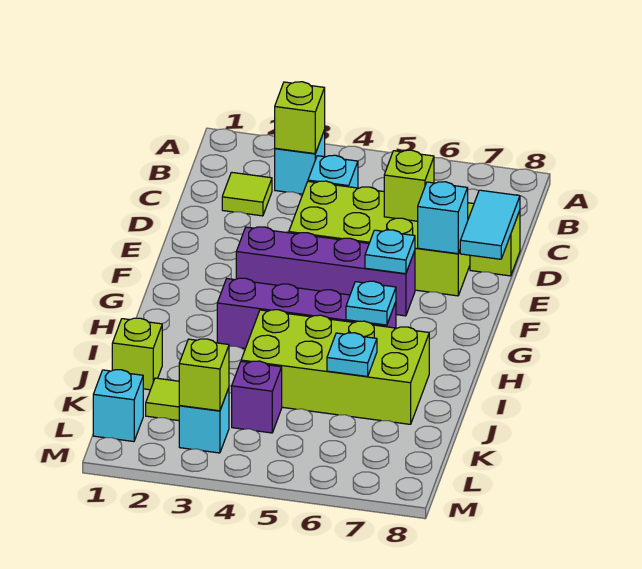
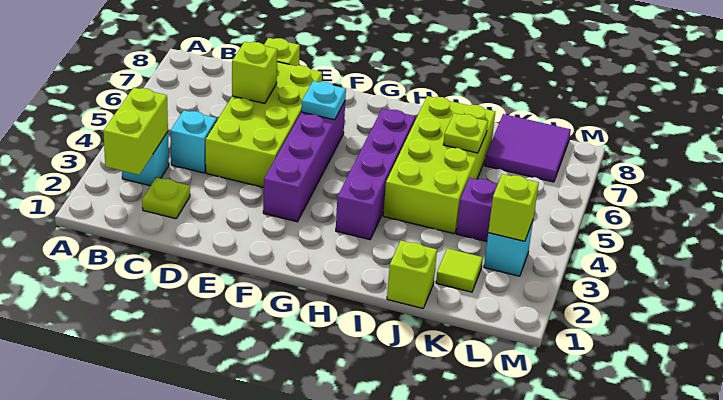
lime 1x1 brick [275,82,325,154] -> lime 1x2 brick [103,88,168,175]
lime 1x1 tile [222,172,272,216] -> lime 1x1 plate [142,177,190,219]
cyan 1x2 tile [460,190,520,259] -> none
cyan 1x1 brick [418,182,468,254] -> none
cyan 1x1 plate [346,281,396,325] -> none
cyan 1x1 plate [327,333,377,376] -> lime 1x1 plate [443,113,488,153]
none -> purple 2x2 tile [485,114,571,182]
cyan 1x1 brick [93,370,143,442] -> none

